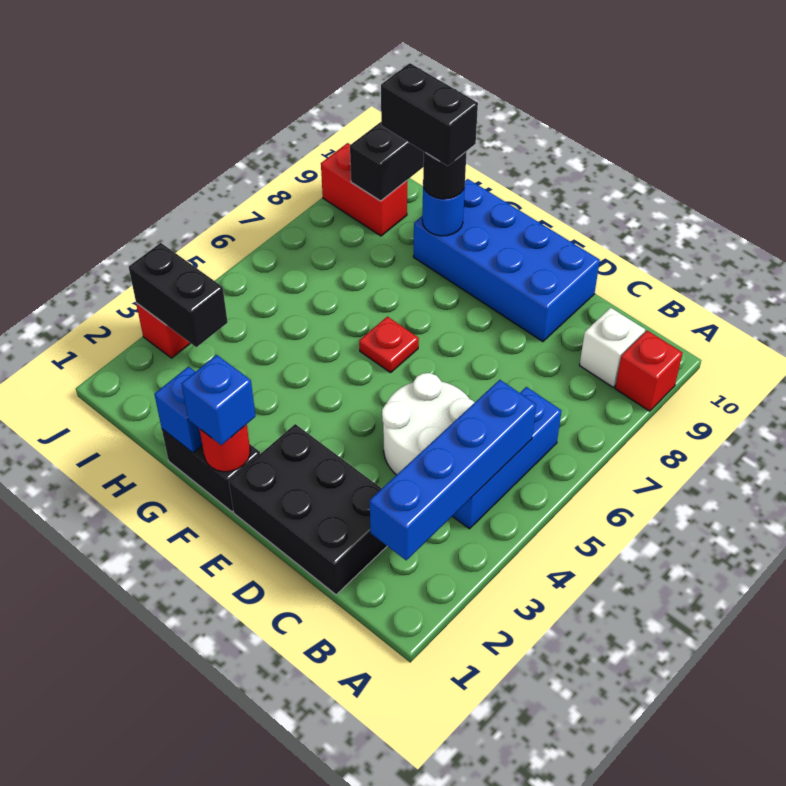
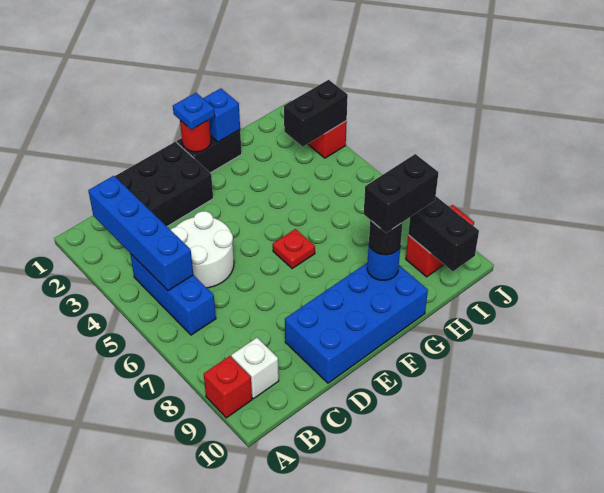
blue 1x1 brick [181,355,255,445] -> blue 1x1 plate [173,93,215,130]

